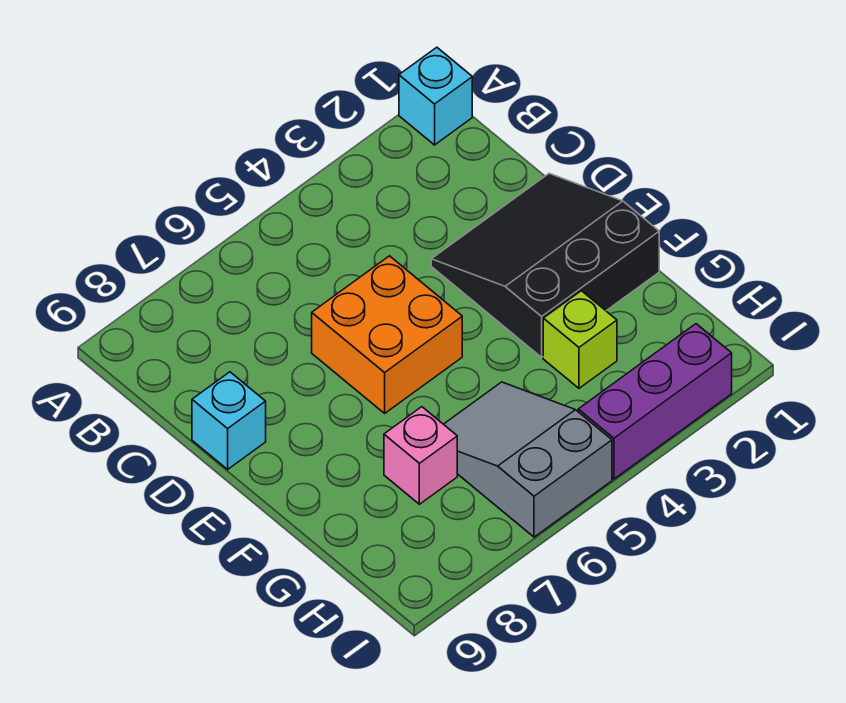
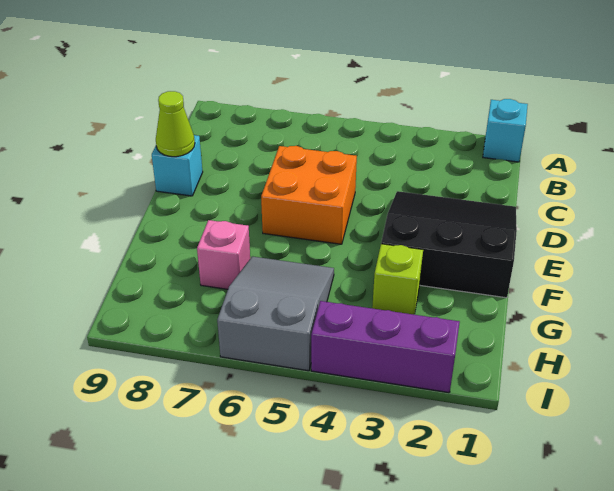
none -> lime 1x1 cone [156,91,195,157]

